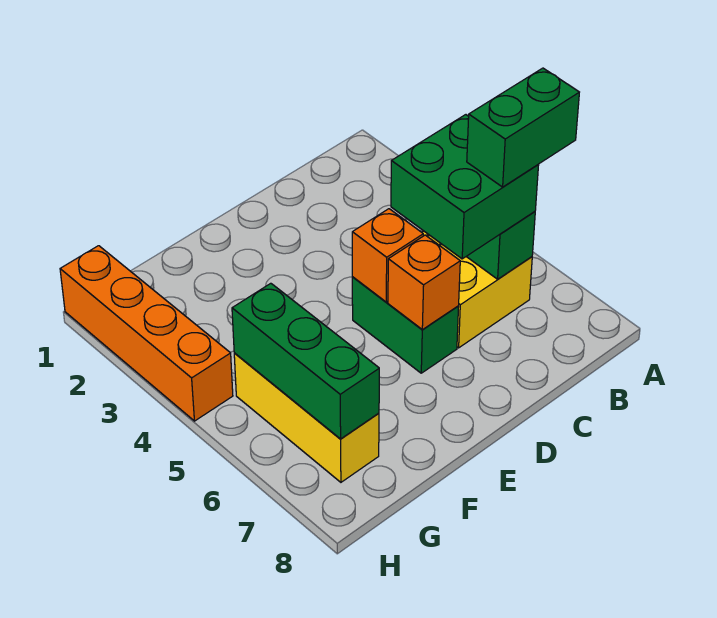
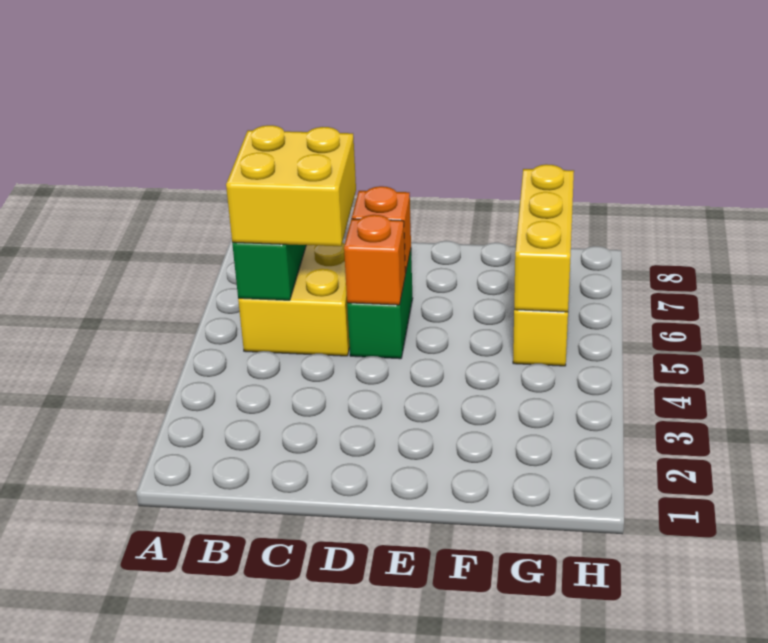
green 1x2 brick [467,68,579,187] -> none
green 2x2 brick [391,115,539,259] -> yellow 2x2 brick [226,125,356,246]
green 1x3 brick [232,283,379,439] -> yellow 1x3 brick [514,164,574,312]
orange 1x4 brick [60,246,233,421] -> none

